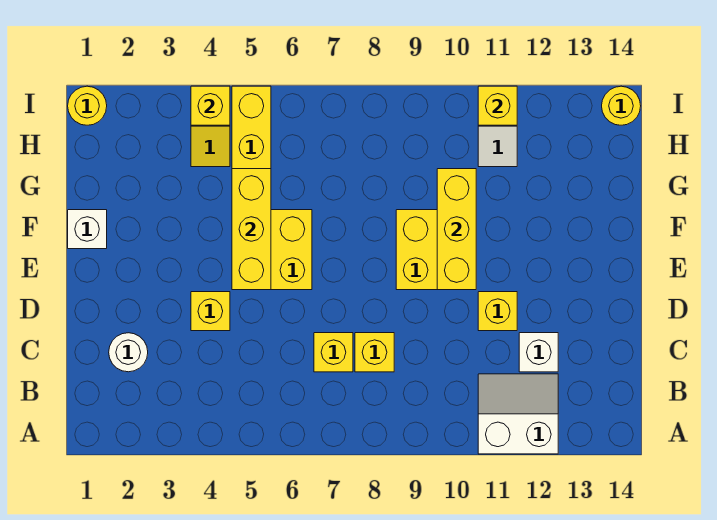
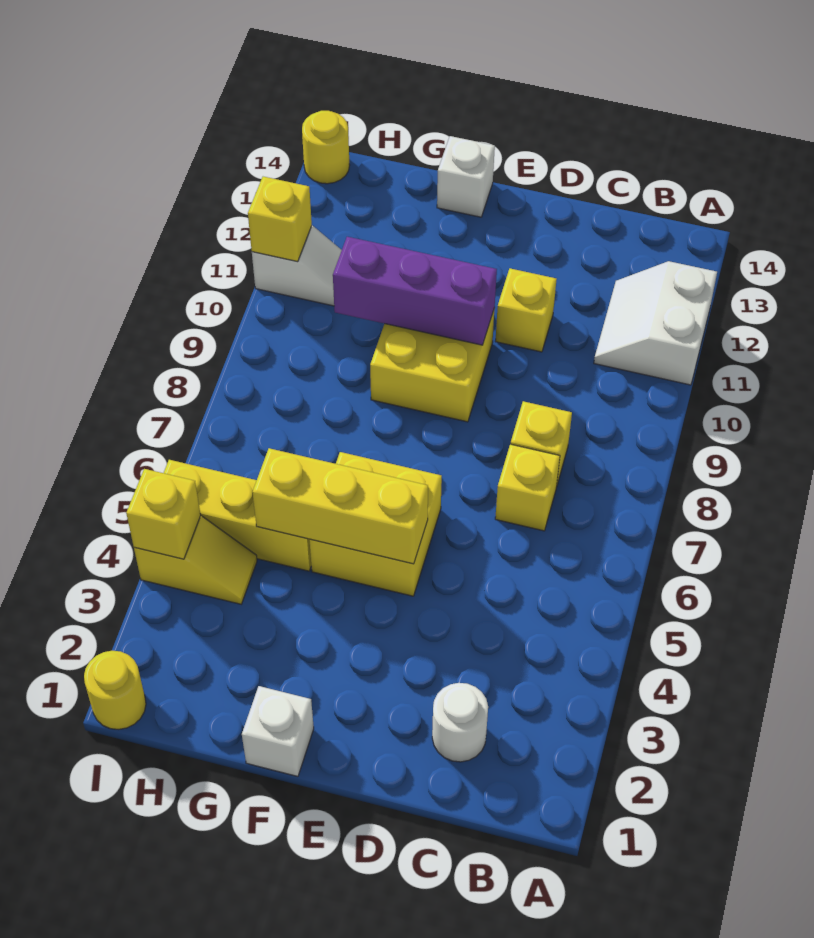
white 1x1 brick [519,333,558,372] -> white 1x1 brick moved to [437,136,495,217]
yellow 1x1 brick [191,292,230,331] -> none
yellow 1x3 brick [437,169,476,290] -> purple 1x3 brick [333,237,497,345]

